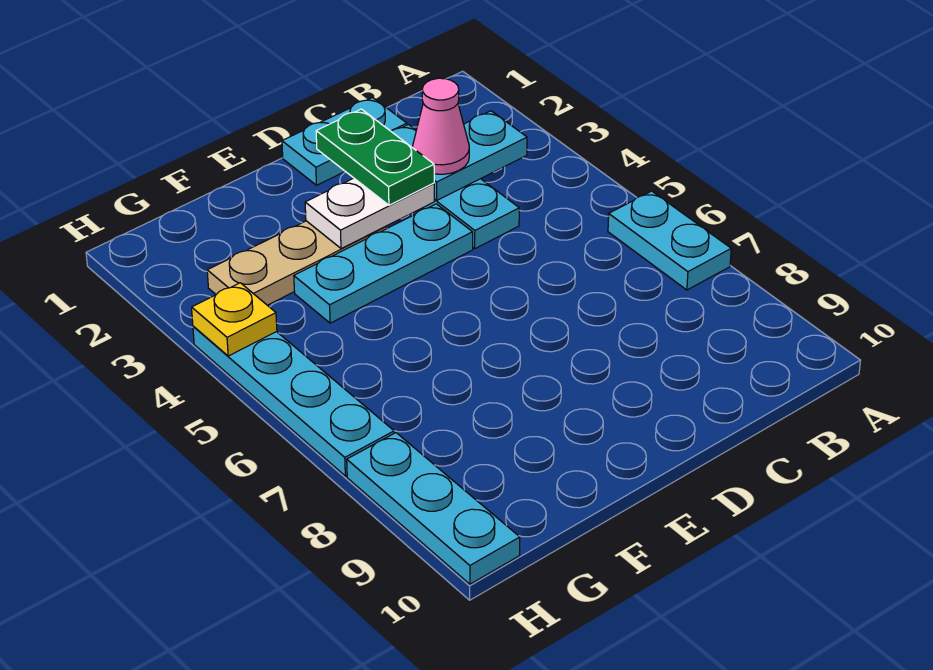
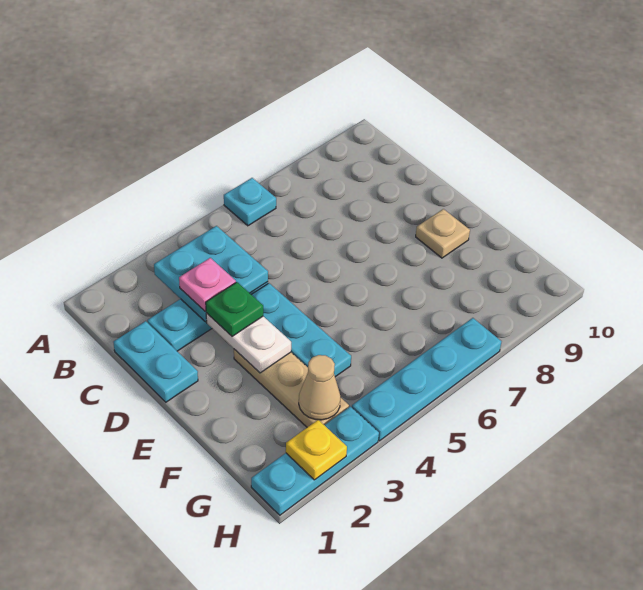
cyan 1x2 plate [608,191,731,290] -> cyan 1x1 plate [224,178,276,226]
cyan 1x2 plate [434,111,527,200] -> cyan 2x2 plate [154,226,268,322]
pink 1x1 cone [412,78,469,174] -> pink 1x1 plate [179,258,236,311]
green 1x2 plate [316,109,434,205] -> green 1x1 plate [206,282,263,336]
none -> tan 1x1 plate [416,209,470,258]
none -> tan 1x1 cone [299,355,341,420]
yellow 1x1 plate [192,283,277,356] -> yellow 1x1 plate moved to [286,420,347,480]
cyan 1x3 plate [347,433,520,584] -> cyan 1x3 plate moved to [251,406,379,515]

